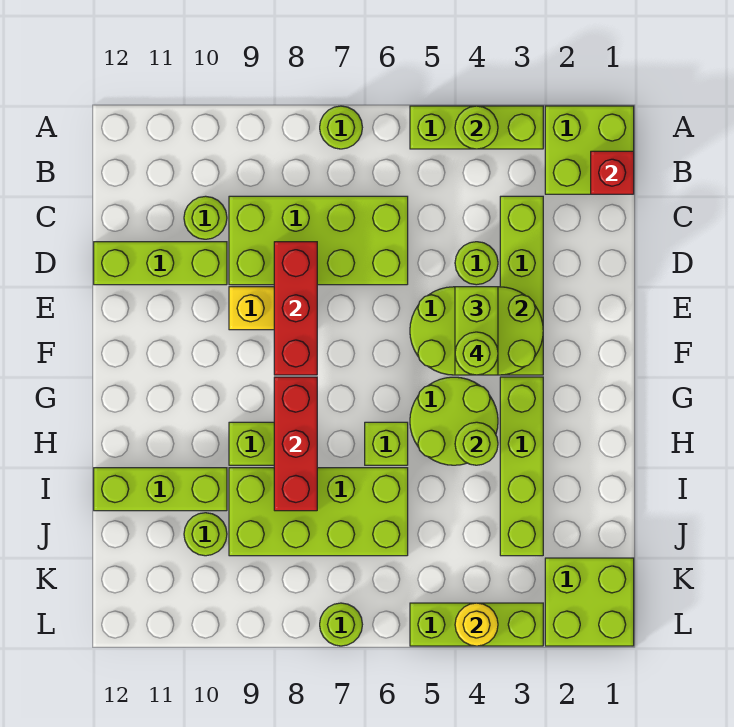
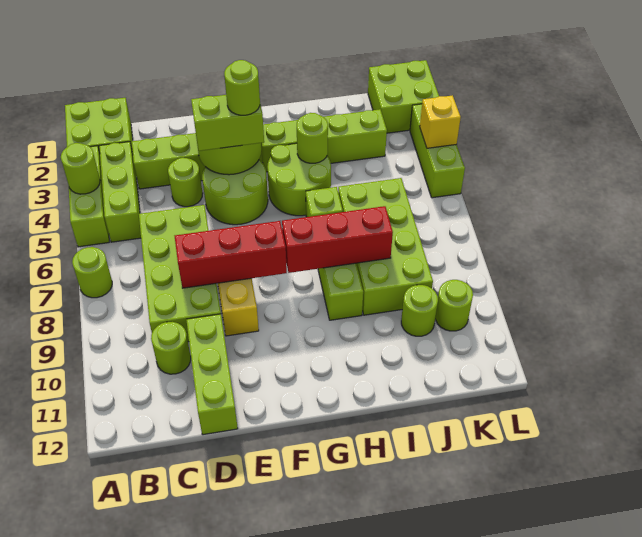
red 1x1 brick [591,151,634,194] -> none
lime 1x3 brick [94,468,227,511] -> lime 1x3 brick moved to [99,142,141,242]
yellow 1x1 round brick [455,603,498,646] -> yellow 1x1 brick [420,95,461,148]
lime 1x1 round brick [320,603,362,646] -> lime 1x1 round brick moved to [435,280,473,331]

